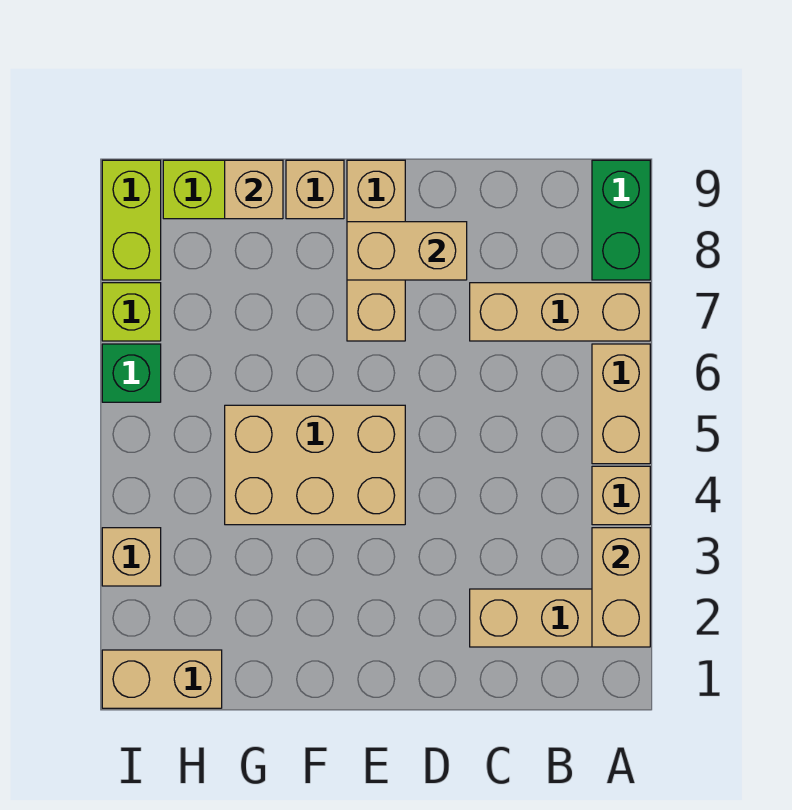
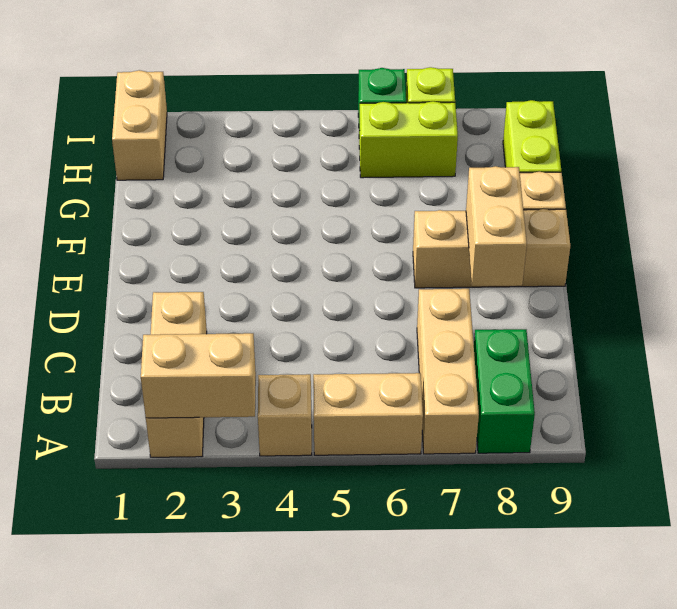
green 1x2 brick [592,160,650,280] -> green 1x2 brick turned to [474,329,535,453]
tan 2x3 brick [225,405,405,525] -> none
tan 1x1 brick [225,160,283,219] -> none
tan 1x1 brick [102,528,161,586] -> none
lime 1x2 brick [102,160,161,280] -> lime 1x2 brick moved to [359,101,458,178]

